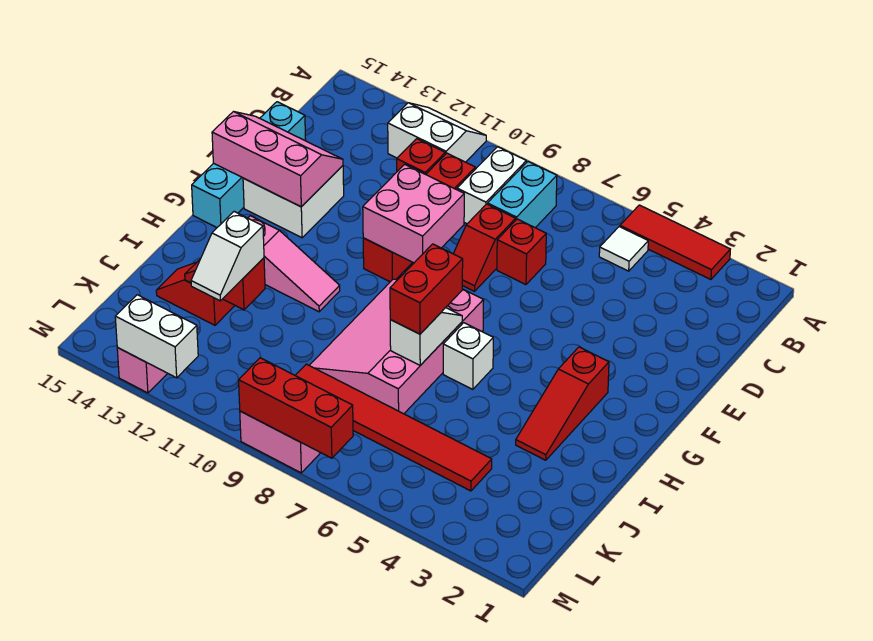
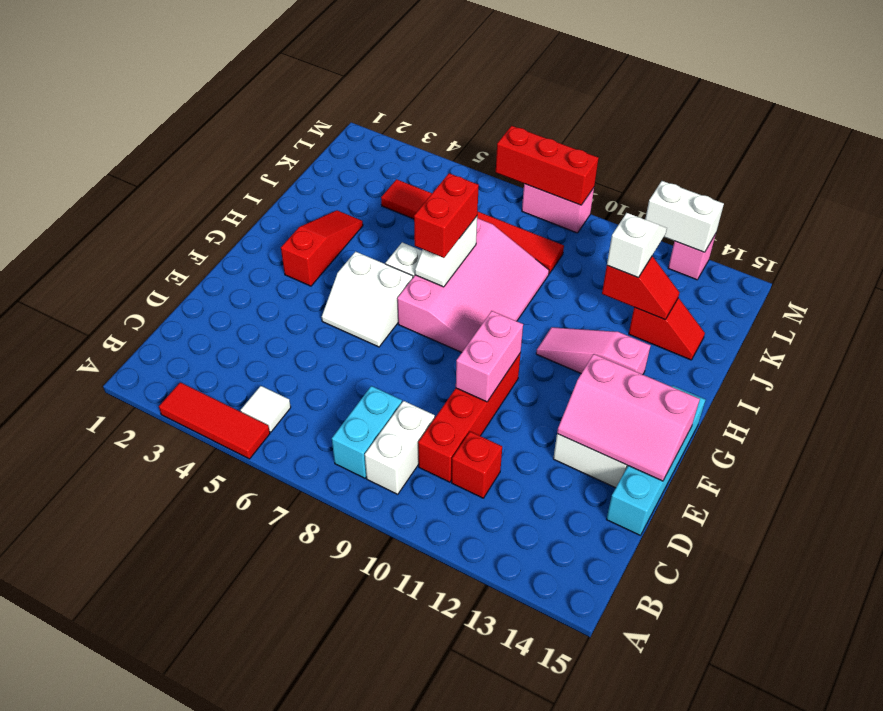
white 2x2 slope [388,103,486,162] -> white 2x2 slope moved to [322,252,413,347]
red 1x1 brick [497,219,546,285] -> none
red 1x2 slope [453,204,516,291] -> none
pink 2x2 brick [363,164,464,263] -> pink 1x2 brick [456,311,523,402]

